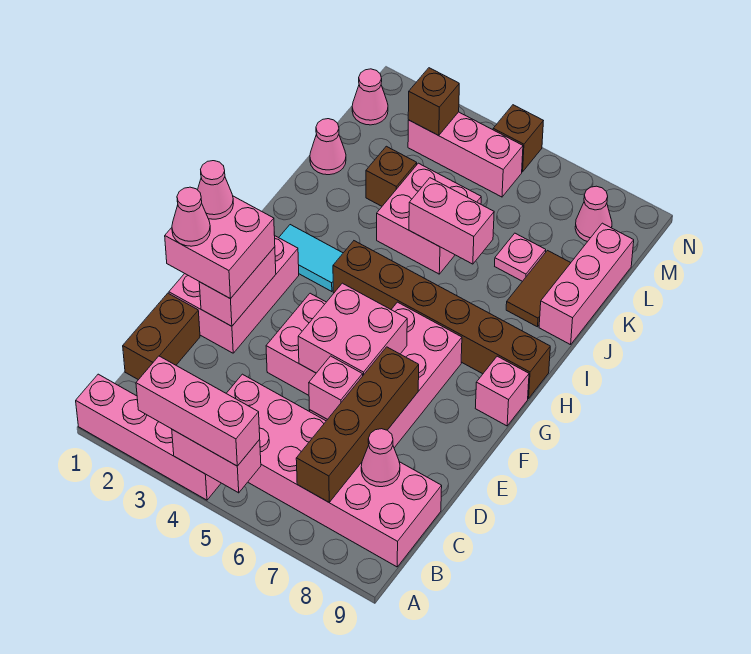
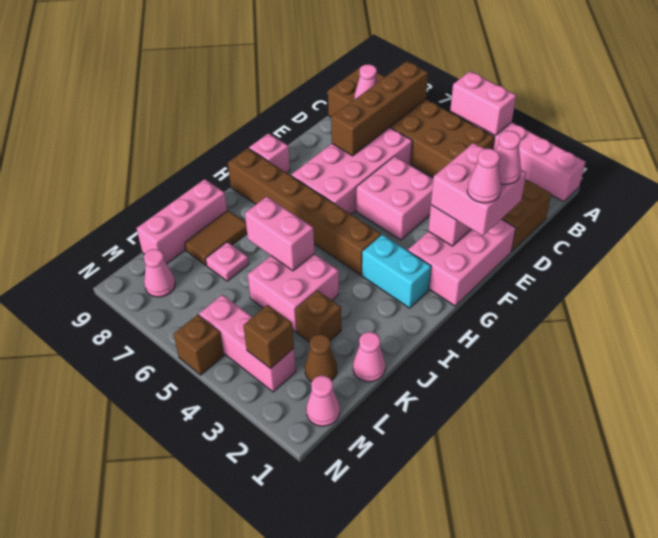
pink 1x3 brick [136,356,260,466] -> none
pink 2x6 brick [226,374,442,567] -> brown 2x6 brick [328,67,495,177]
pink 1x1 brick [309,356,363,419] -> none
pink 2x2 brick [298,283,407,375] -> none
cyan 1x2 tile [279,225,343,292] -> cyan 1x2 brick [362,235,431,308]
none -> brown 1x1 cone [305,334,337,382]

